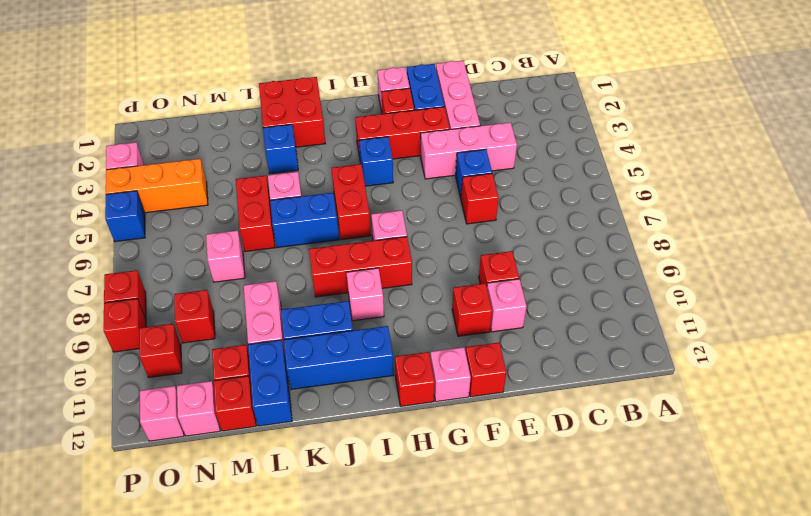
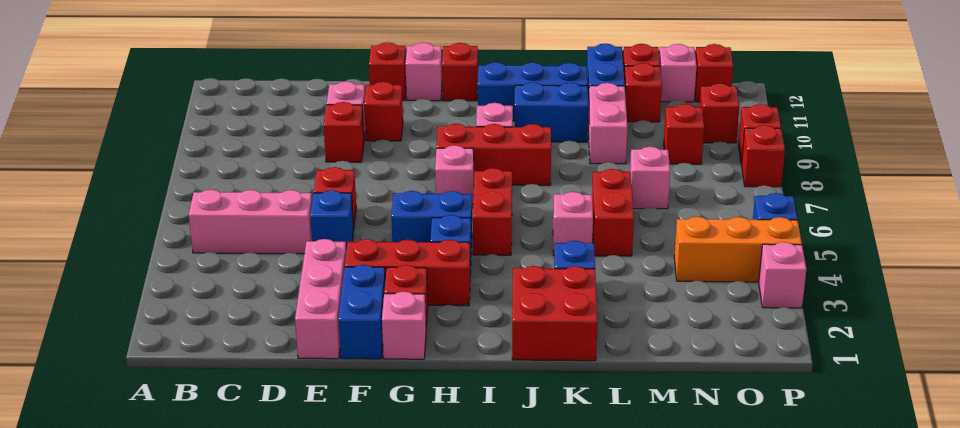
pink 1x3 brick [421,123,517,179] -> pink 1x3 brick moved to [189,190,312,254]
blue 1x2 brick [270,193,339,248] -> blue 1x2 brick moved to [391,191,472,248]
pink 1x1 brick [140,386,184,441] -> red 1x1 brick [695,44,733,102]

